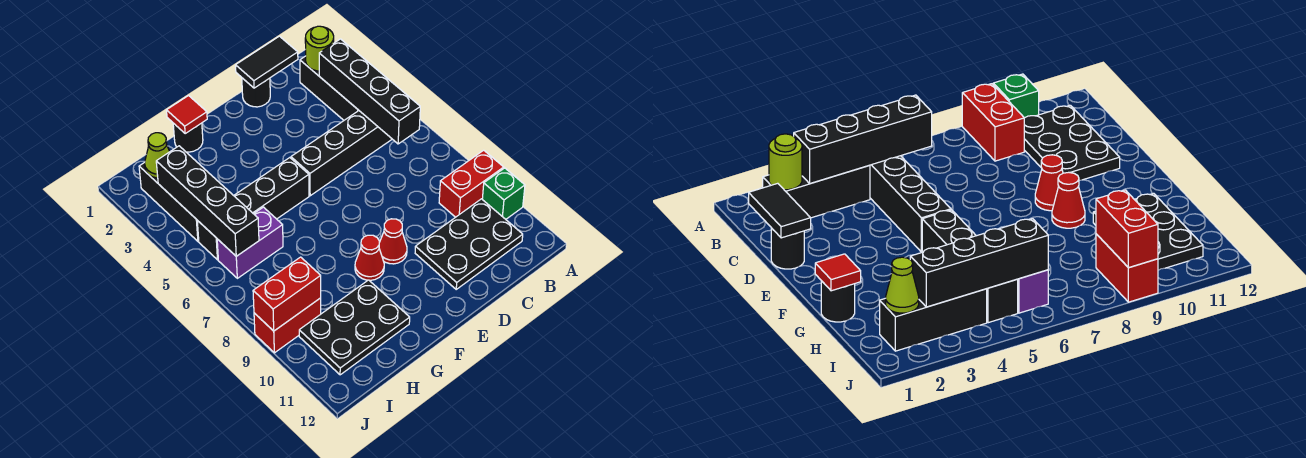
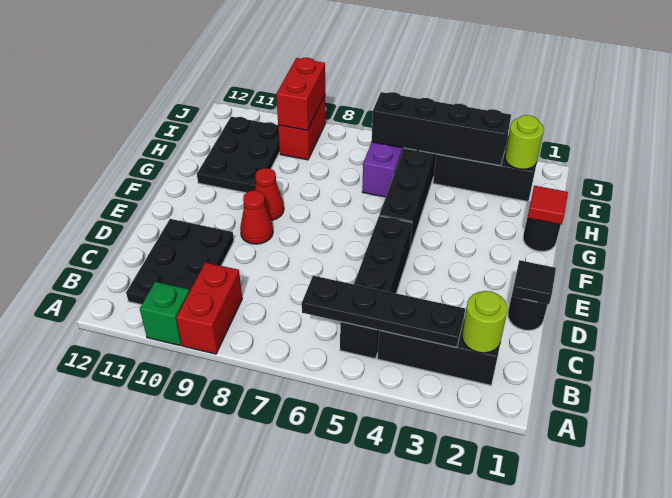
black 1x4 brick [319,39,420,144] -> black 1x4 plate [302,276,465,348]
black 1x2 tile [236,36,298,88] -> black 1x1 tile [512,260,556,304]
lime 1x1 cone [145,133,170,178] -> lime 1x1 round brick [505,115,544,169]

